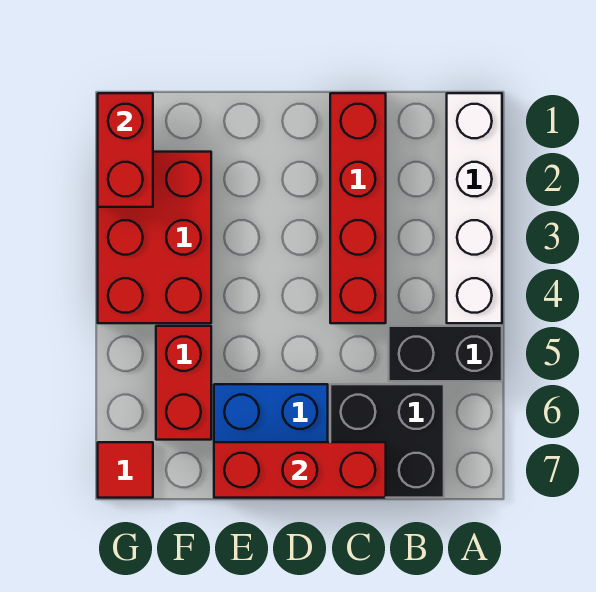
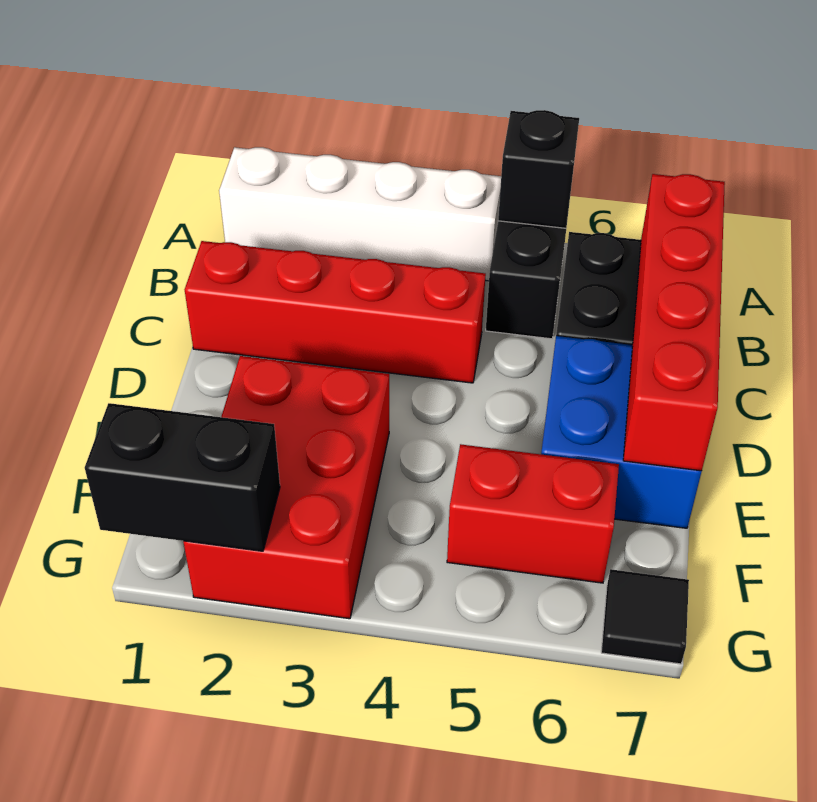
none -> black 1x1 brick [498,110,579,228]
red 1x3 brick [214,442,386,498] -> red 1x4 brick [623,174,725,471]
red 2x3 brick [98,152,211,323] -> red 2x3 brick turned to [183,356,389,619]
red 1x2 brick [98,93,153,207] -> black 1x2 brick [85,403,280,551]
red 1x1 tile [98,442,153,498] -> black 1x1 tile [601,569,689,664]

